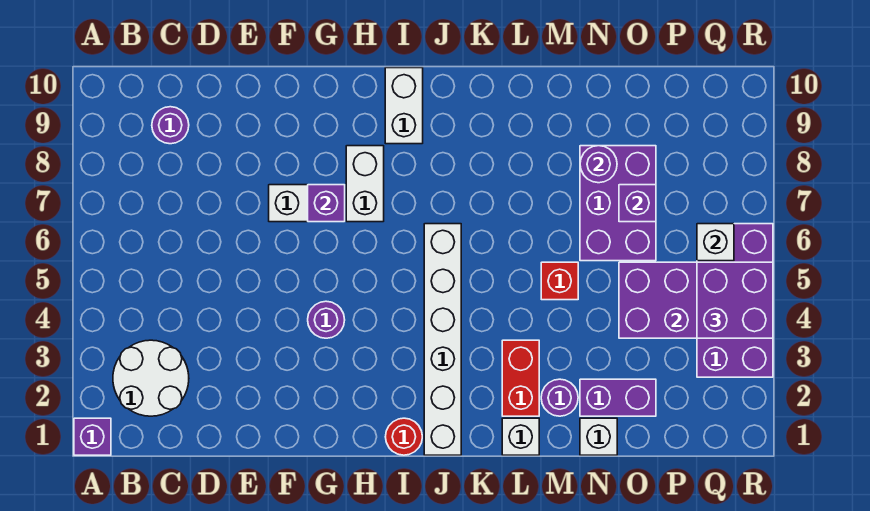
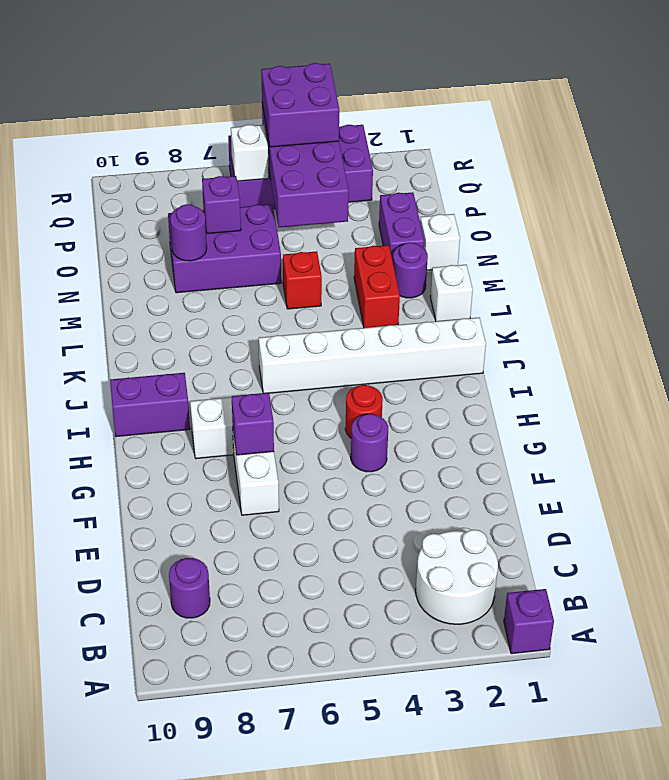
red 1x1 round brick [385,418,422,455] -> red 1x1 round brick moved to [345,385,383,438]
white 1x2 brick [385,68,423,144] -> purple 1x2 brick [110,373,190,437]
red 1x2 brick [502,340,539,416] -> red 1x2 brick turned to [354,245,400,328]

